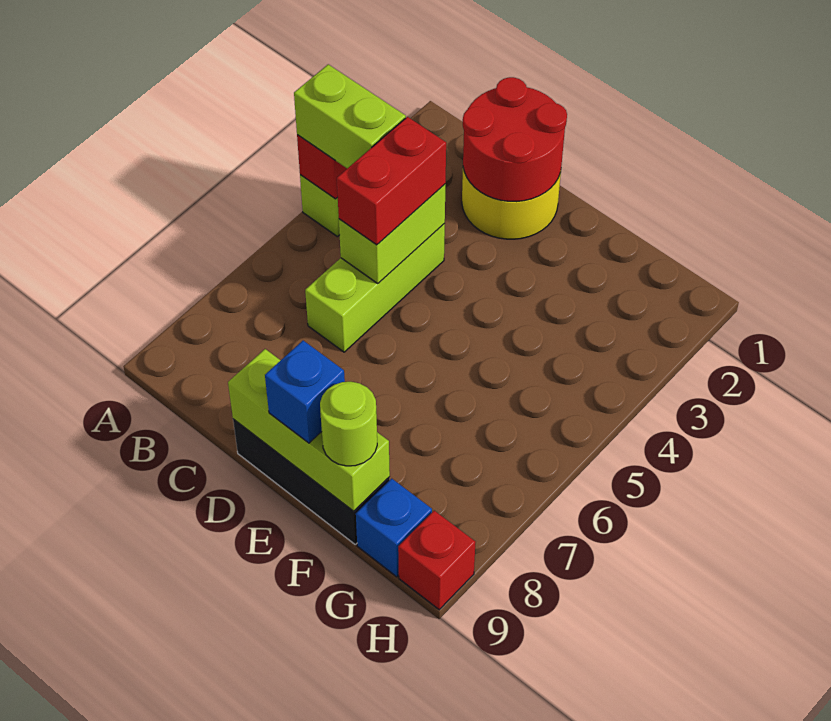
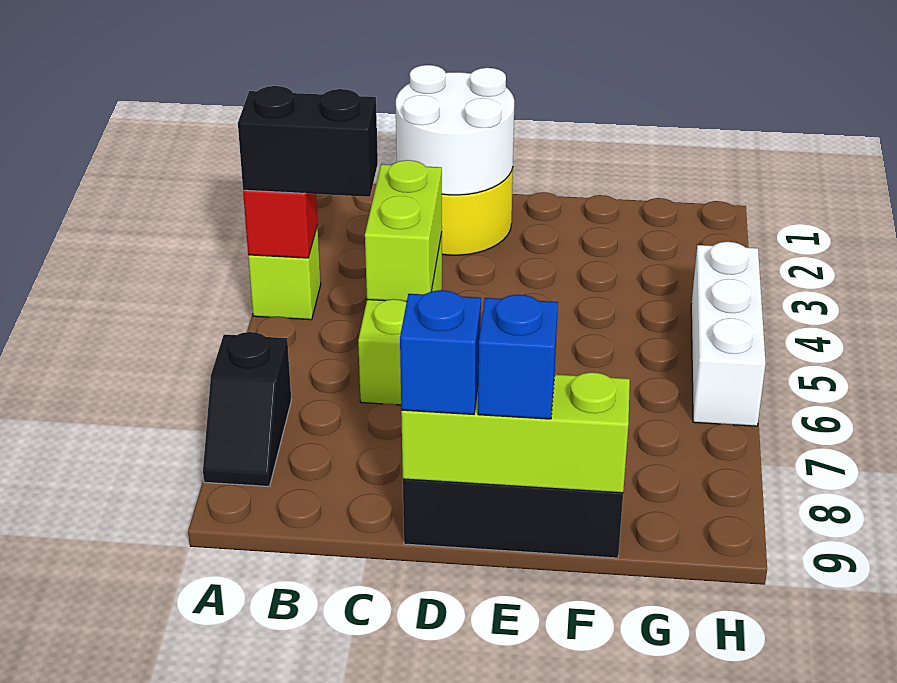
lime 1x2 brick [294,64,406,168] -> black 1x2 brick [238,86,378,197]
none -> black 1x2 slope [203,332,291,486]
red 2x2 round brick [463,77,567,202] -> white 2x2 round brick [396,65,514,195]
red 1x2 brick [337,117,446,245] -> none
lime 1x1 round brick [320,382,377,466] -> none
blue 1x1 brick [356,478,432,577] -> blue 1x1 brick moved to [400,290,481,414]
none -> white 1x3 brick [691,242,766,426]
red 1x1 brick [398,511,475,610] -> none

